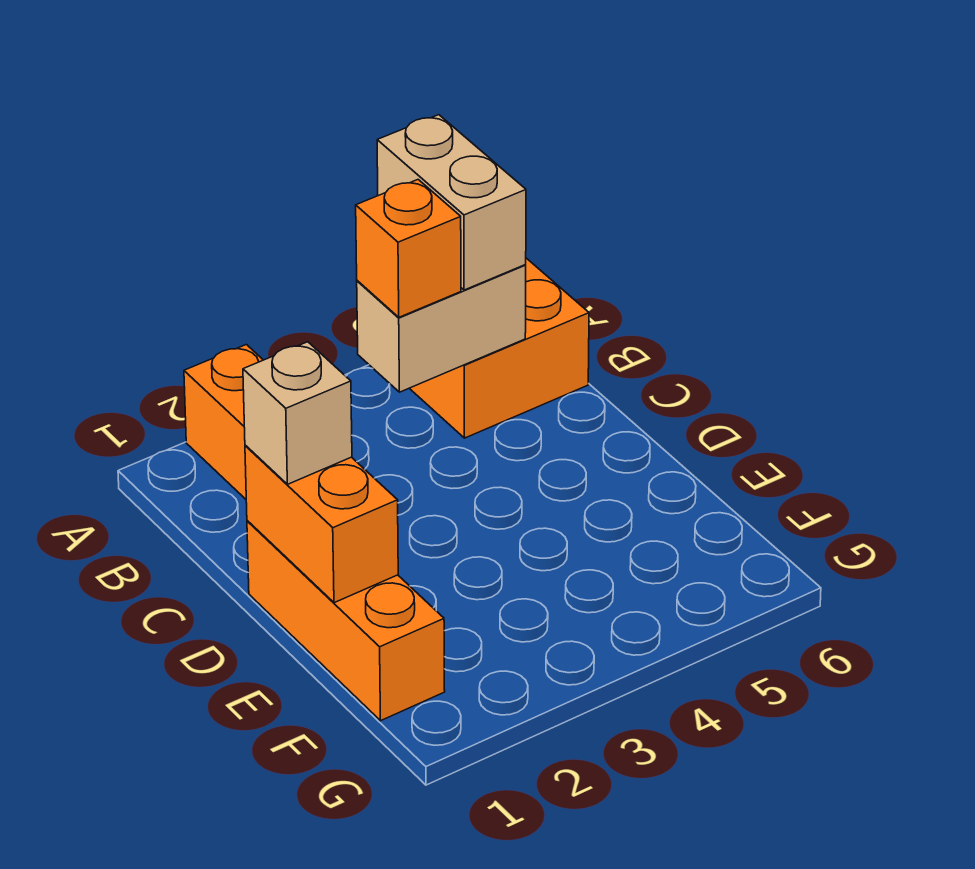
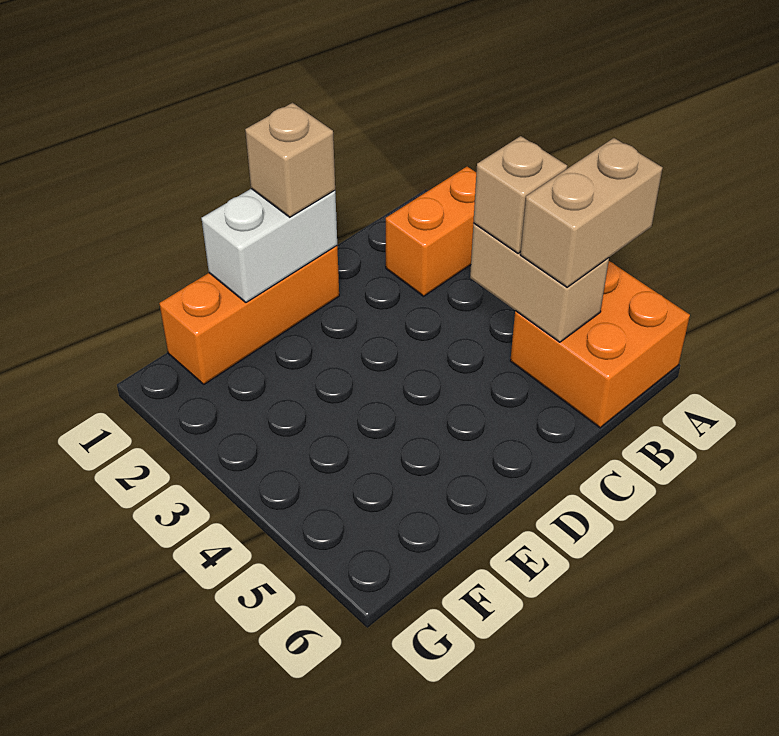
orange 1x1 brick [356,180,461,317] -> tan 1x1 brick [473,136,567,253]
orange 1x2 brick [245,445,398,603] -> white 1x2 brick [202,189,337,302]

